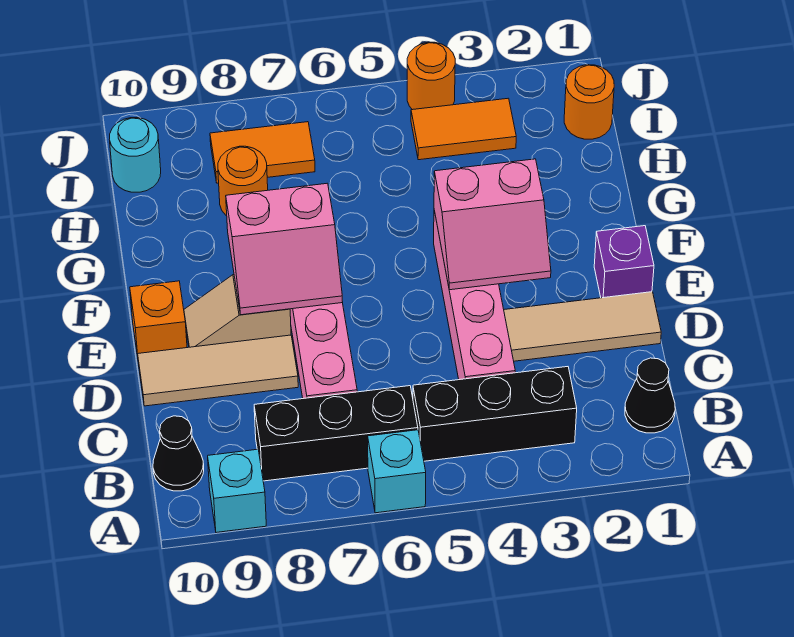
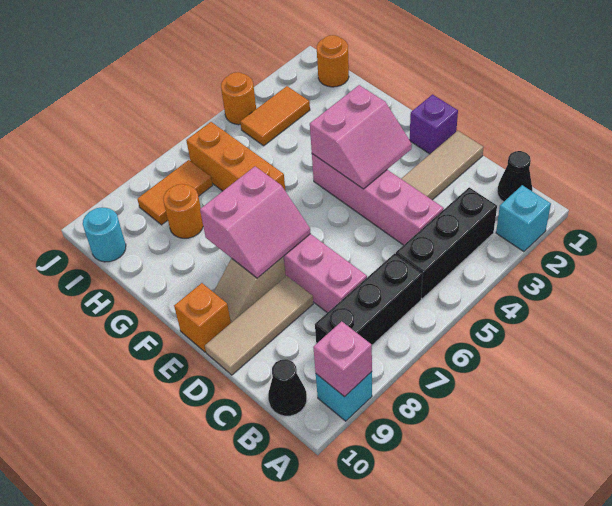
cyan 1x1 brick [368,430,426,513] -> cyan 1x1 brick moved to [496,185,551,252]
none -> pink 1x1 brick [313,321,372,397]
none -> orange 1x3 brick [186,122,285,191]

